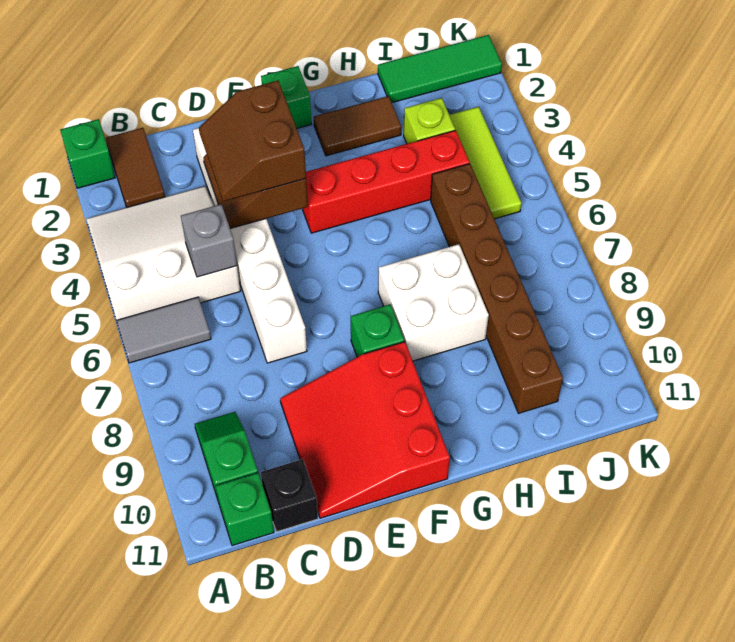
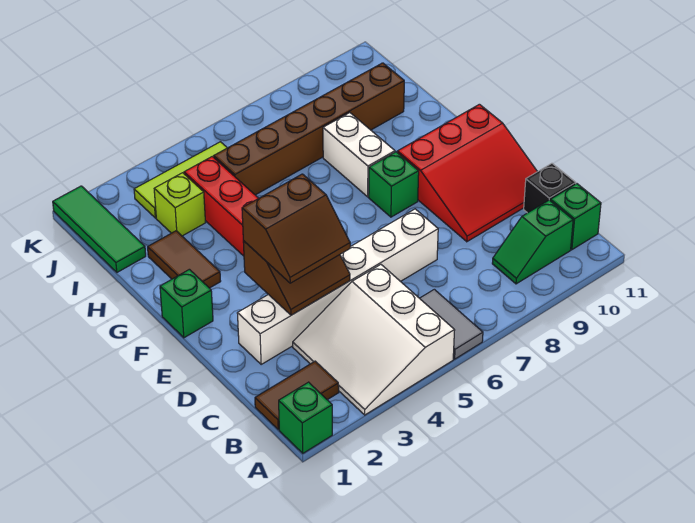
grey 1x1 brick [181,204,237,277] -> none
white 2x2 brick [378,244,489,361] -> white 1x2 brick [323,113,395,197]

